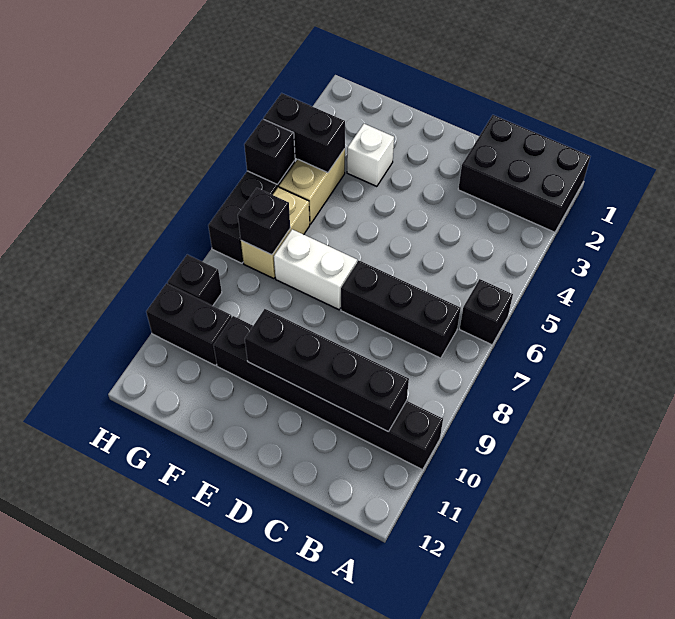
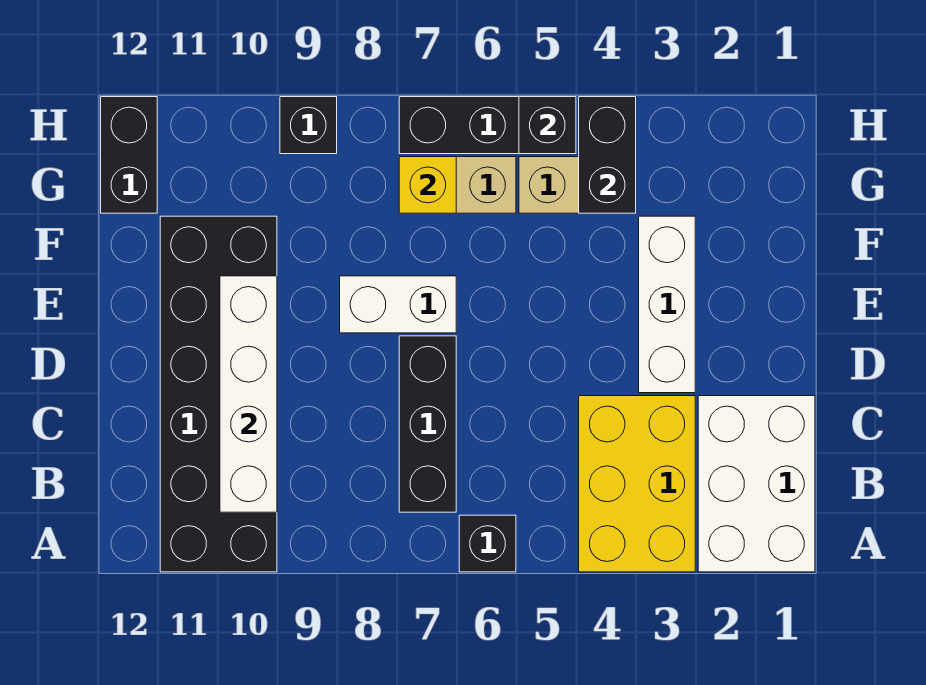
black 2x3 brick [458,115,590,232] -> white 2x3 brick [698,396,815,572]
none -> yellow 2x3 brick [579,396,695,572]
black 1x6 brick [213,316,443,470] -> black 2x6 brick [160,216,277,572]
black 1x4 brick [245,309,409,432] -> white 1x4 brick [220,276,277,512]
white 1x2 brick [274,229,357,310] -> white 1x2 brick turned to [340,276,456,333]
white 1x1 brick [347,124,394,186] -> white 1x3 brick [639,216,695,393]
black 1x1 brick [238,188,290,255] -> yellow 1x1 brick [399,157,456,213]
black 1x2 brick [146,283,232,365] -> black 1x2 brick moved to [101,97,157,213]

